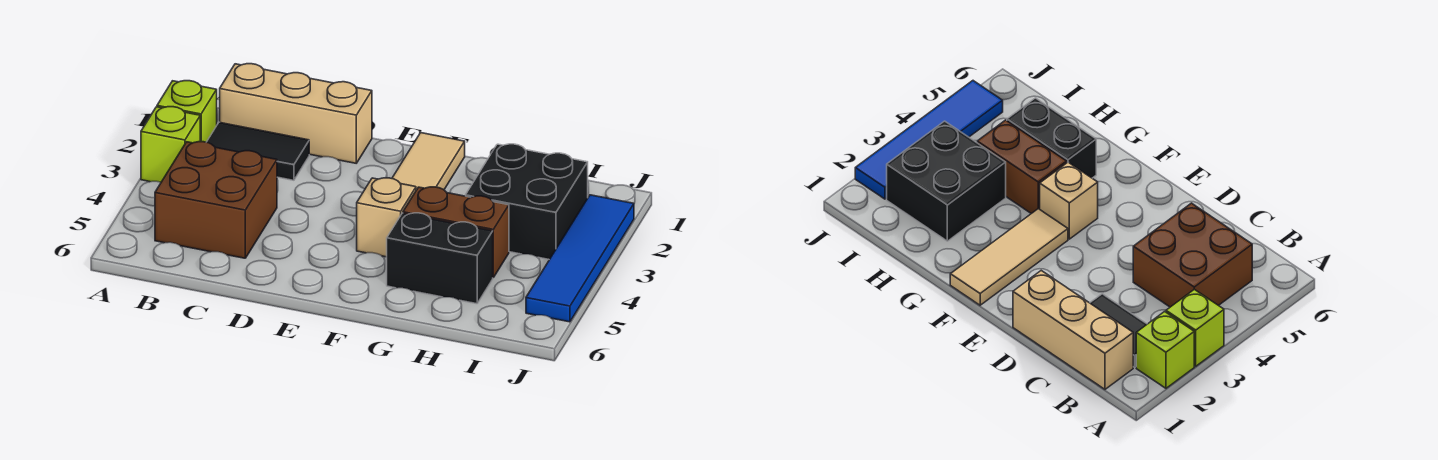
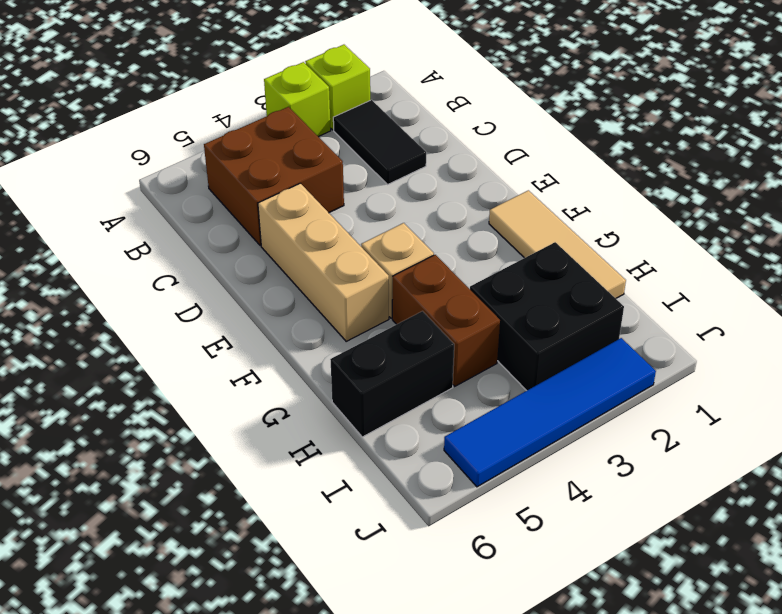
tan 1x3 brick [220,64,372,163] -> tan 1x3 brick moved to [258,183,389,341]
tan 1x3 tile [392,133,465,190] -> tan 1x3 tile turned to [489,190,626,298]
black 1x2 brick [387,213,493,304] -> black 1x2 brick turned to [330,311,454,437]

